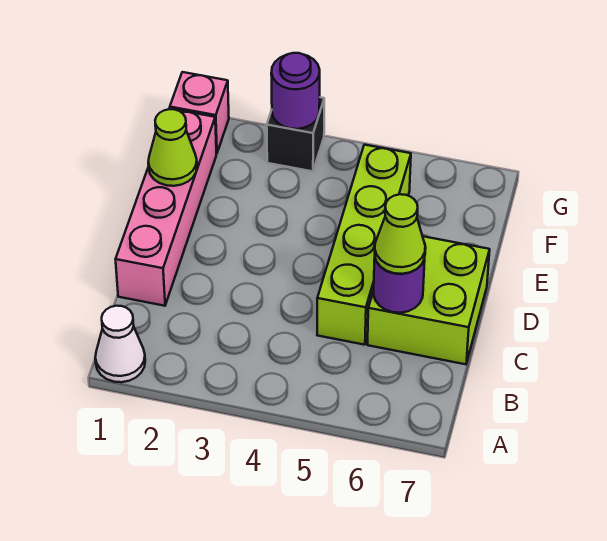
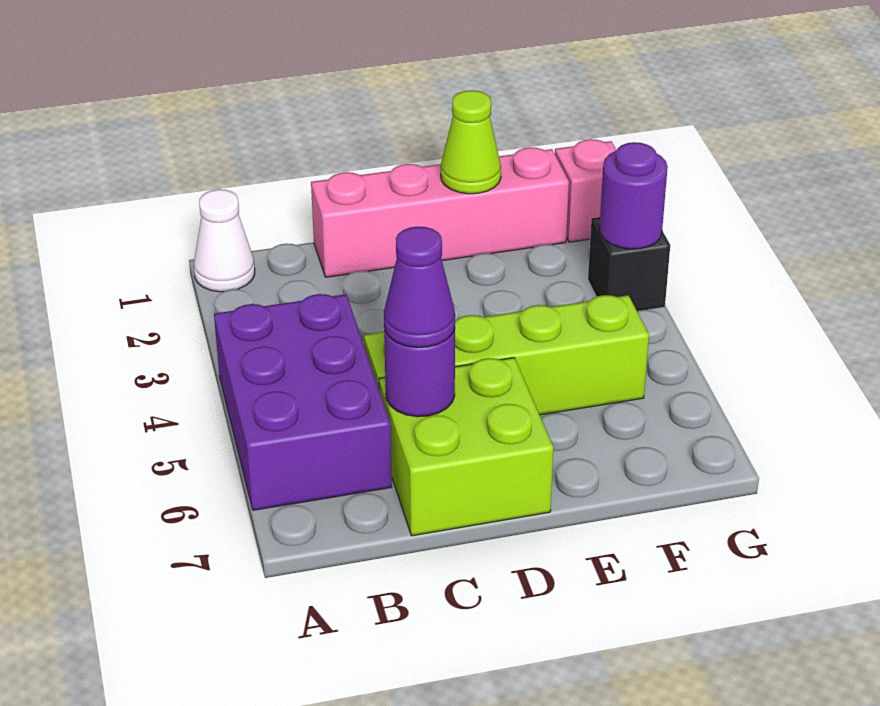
none -> purple 2x3 brick [214,294,392,510]
lime 1x1 cone [375,194,425,274] -> purple 1x1 cone [384,227,455,348]

